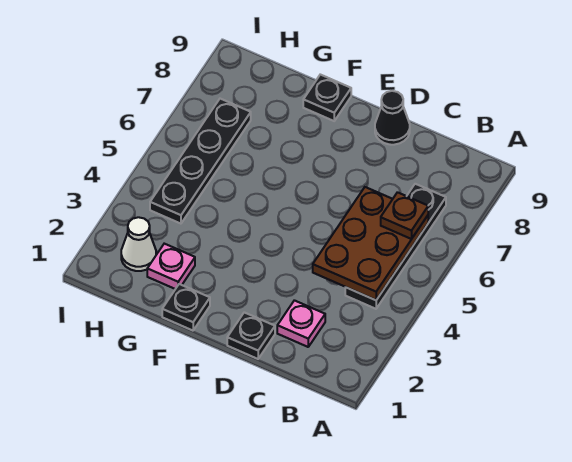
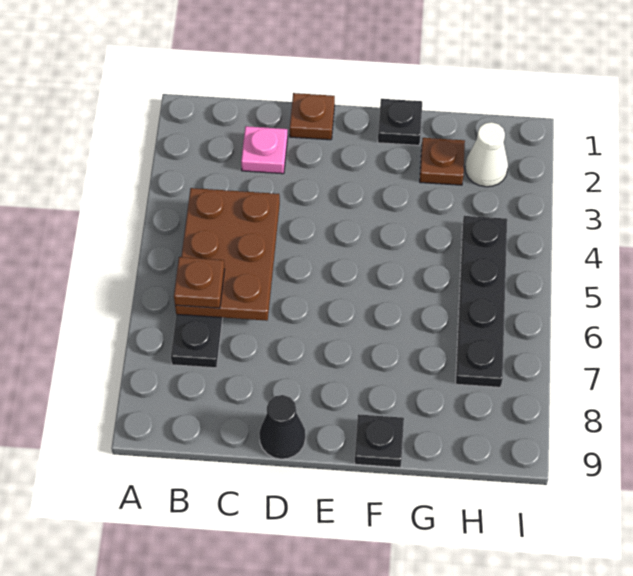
black 1x1 plate [227,312,275,359] -> brown 1x1 plate [290,93,335,140]
pink 1x1 plate [147,244,195,289] -> brown 1x1 plate [420,138,465,185]

